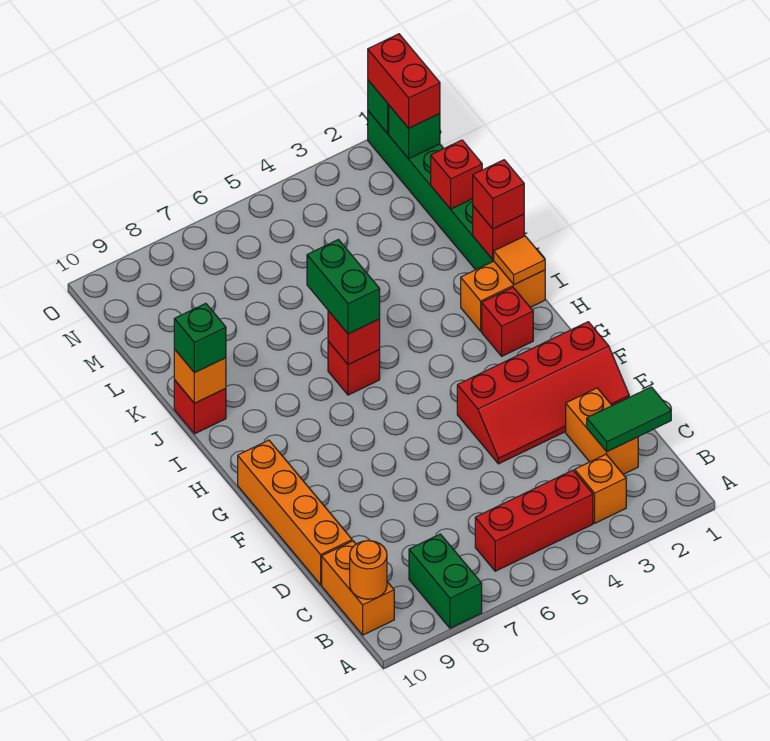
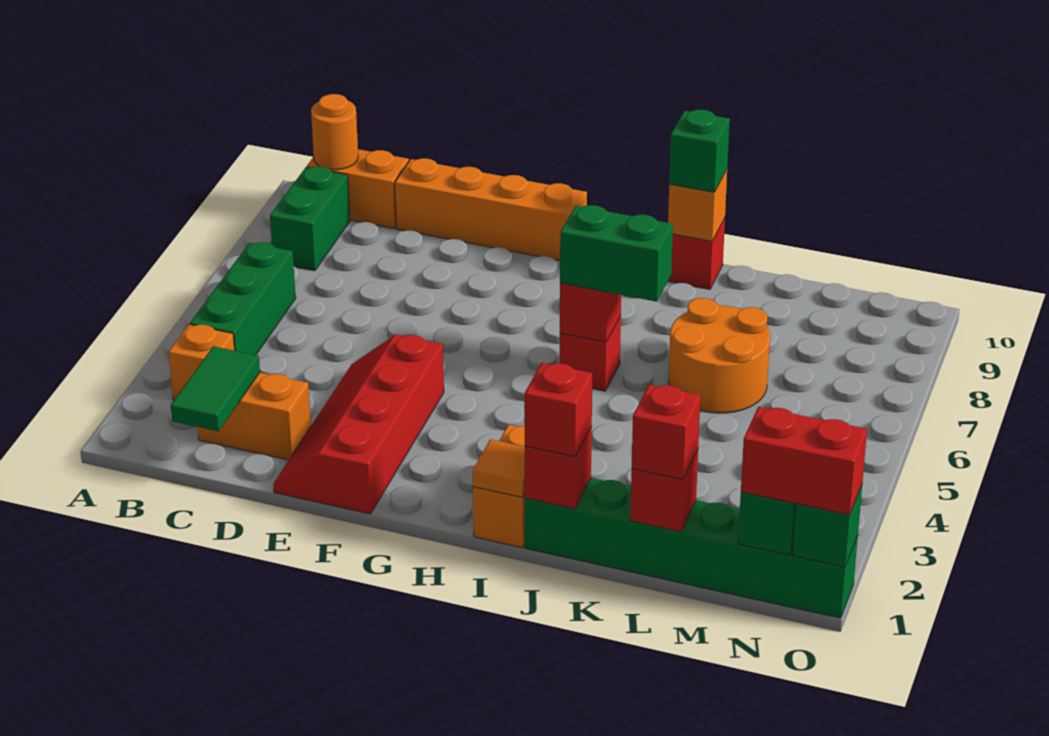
green 1x2 brick [409,534,482,628] -> green 1x2 brick turned to [270,166,350,271]
red 1x3 brick [475,470,593,571] -> green 1x3 brick [190,242,296,355]
red 1x1 brick [482,287,533,356] -> red 1x1 brick moved to [632,385,701,480]
none -> orange 2x2 round brick [669,298,770,413]

